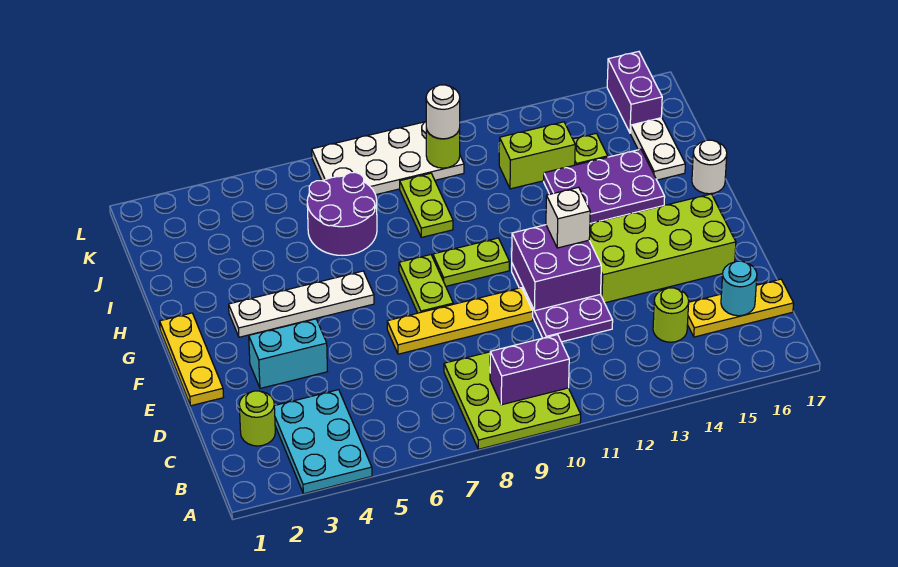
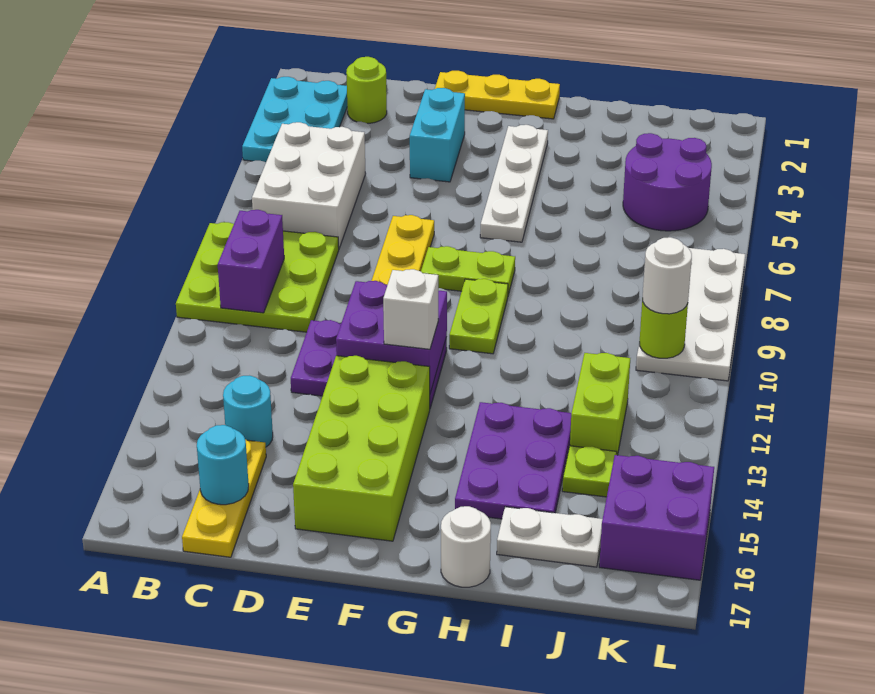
cyan 2x3 plate [274,390,372,494] -> cyan 2x3 plate turned to [242,77,347,162]
none -> white 2x3 brick [252,122,366,248]
lime 1x1 round brick [653,288,689,342] -> cyan 1x1 round brick [223,376,273,447]
purple 2x2 round brick [307,172,377,255] -> purple 2x2 round brick moved to [623,133,712,231]
lime 1x2 plate [400,173,453,237] -> none
purple 1x2 brick [607,52,662,133] -> purple 2x2 brick [599,455,714,580]

